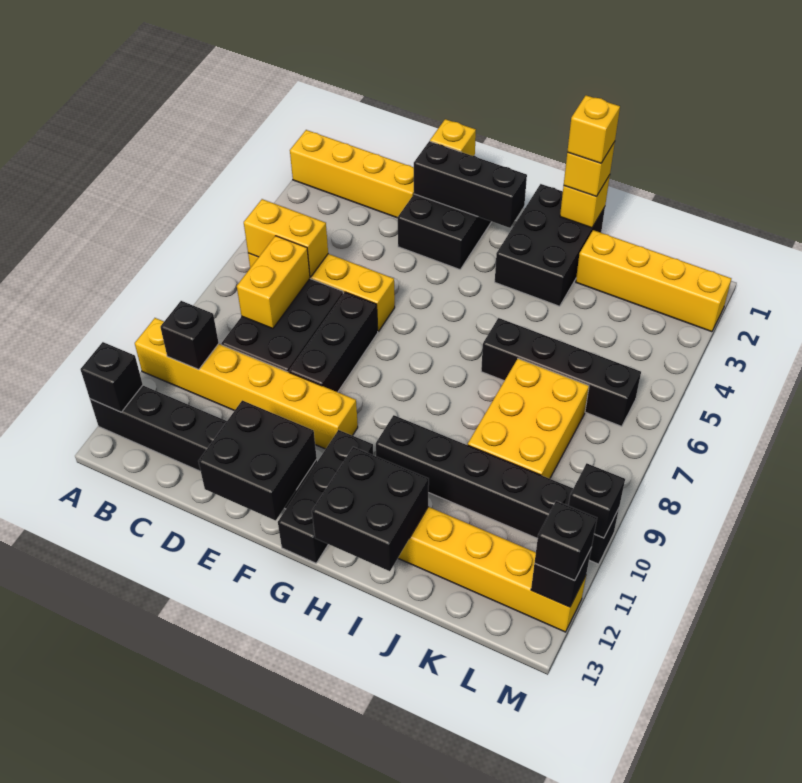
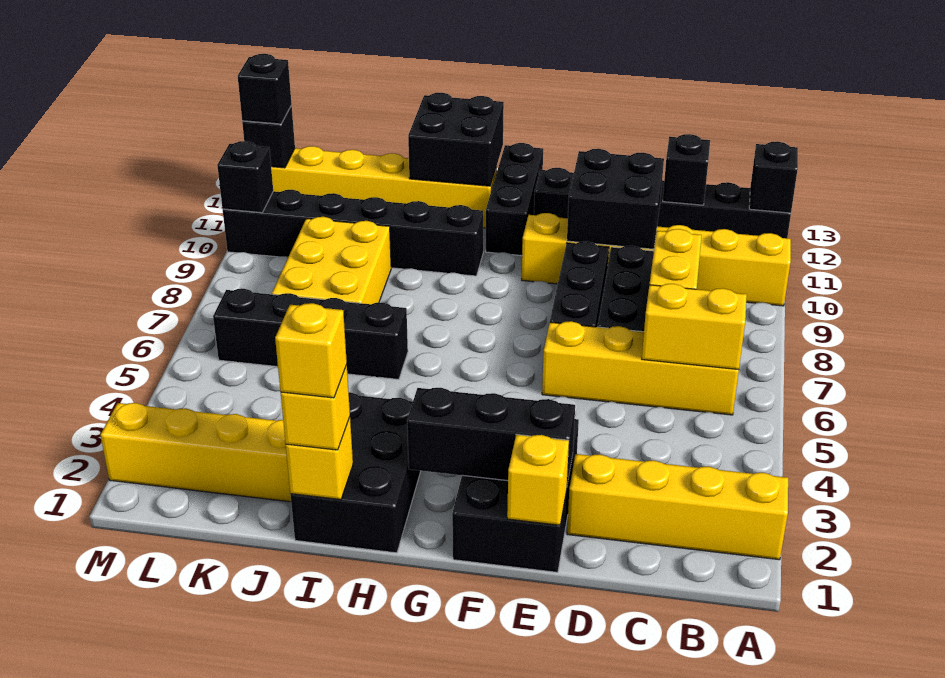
black 1x1 brick [160,301,219,369] -> black 1x1 brick moved to [663,134,710,205]
black 2x2 brick [198,400,317,520] -> black 2x2 brick moved to [567,149,664,249]

